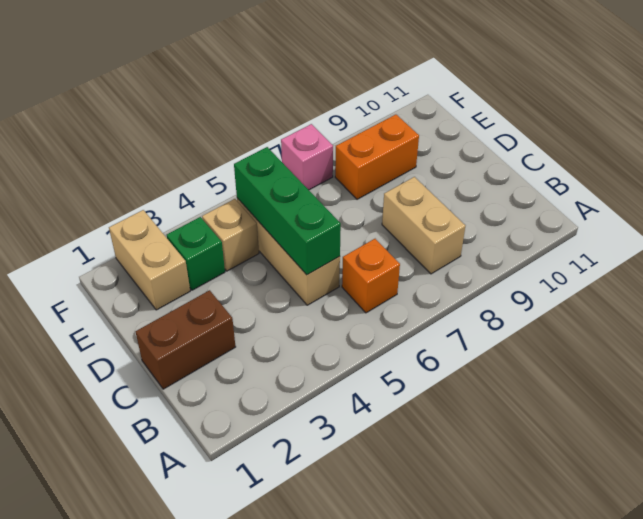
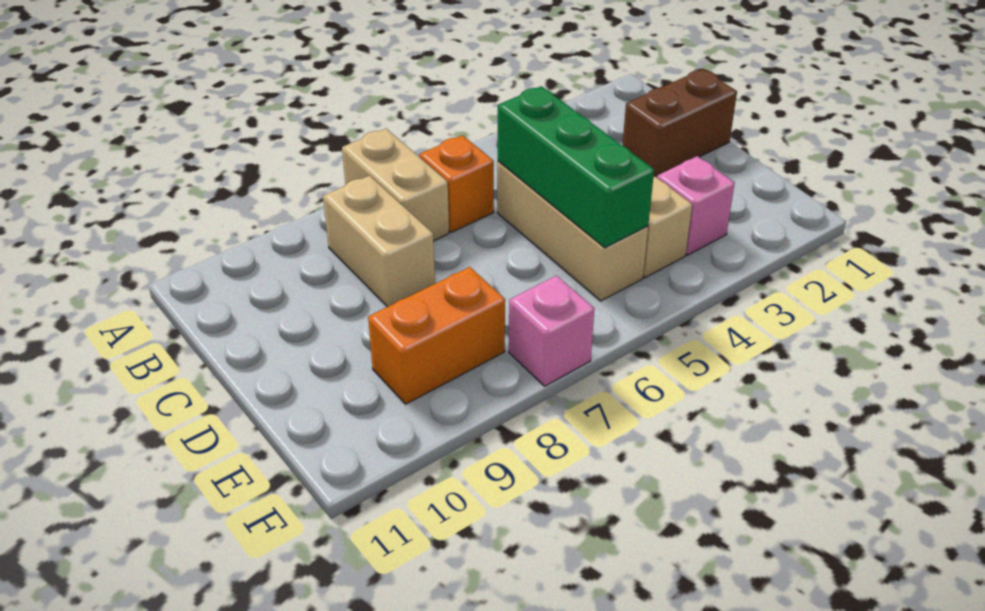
tan 1x2 brick [109,210,190,310] -> tan 1x2 brick moved to [342,129,449,241]
green 1x1 brick [167,217,225,290] -> pink 1x1 brick [657,156,735,255]

